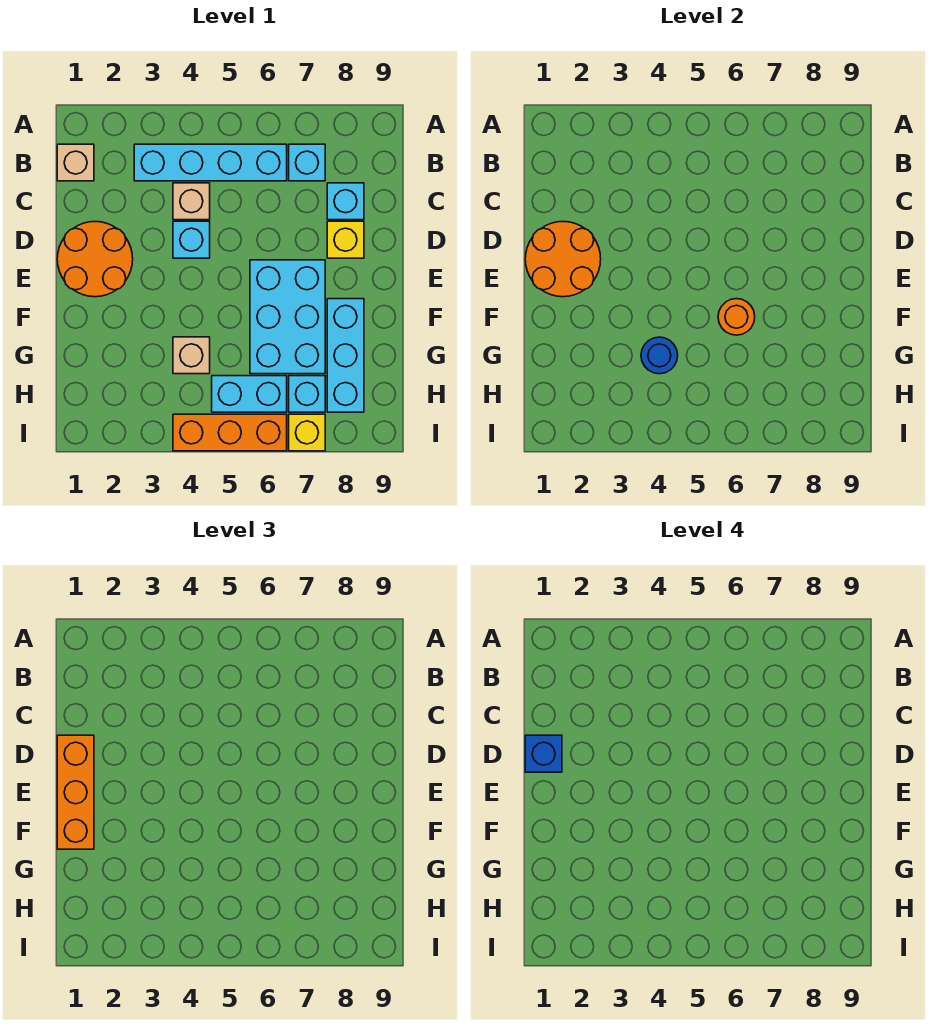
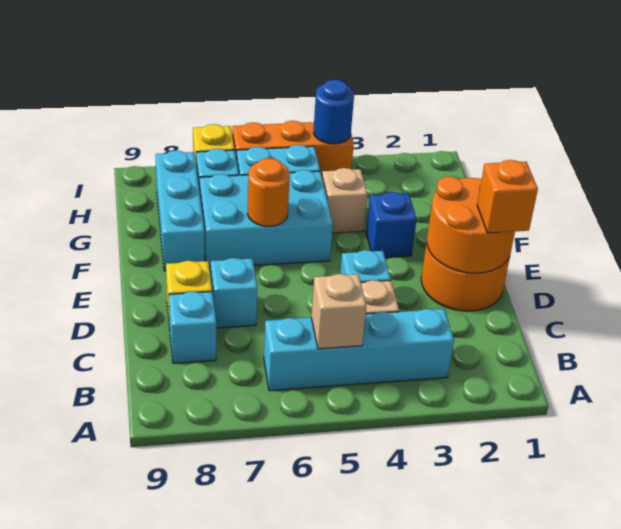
tan 1x1 brick [57,144,94,181] -> tan 1x1 brick moved to [311,274,366,349]
cyan 1x1 brick [289,144,325,181] -> cyan 1x1 brick moved to [211,258,257,328]
orange 1x3 brick [57,735,94,849] -> orange 1x1 brick [477,160,538,233]
blue 1x1 brick [525,735,562,772] -> blue 1x1 brick moved to [366,192,417,258]
cyan 2x3 brick [250,260,325,374] -> cyan 2x3 brick turned to [200,170,333,268]
blue 1x1 round brick [641,337,678,374] -> blue 1x1 round brick moved to [314,80,354,144]

